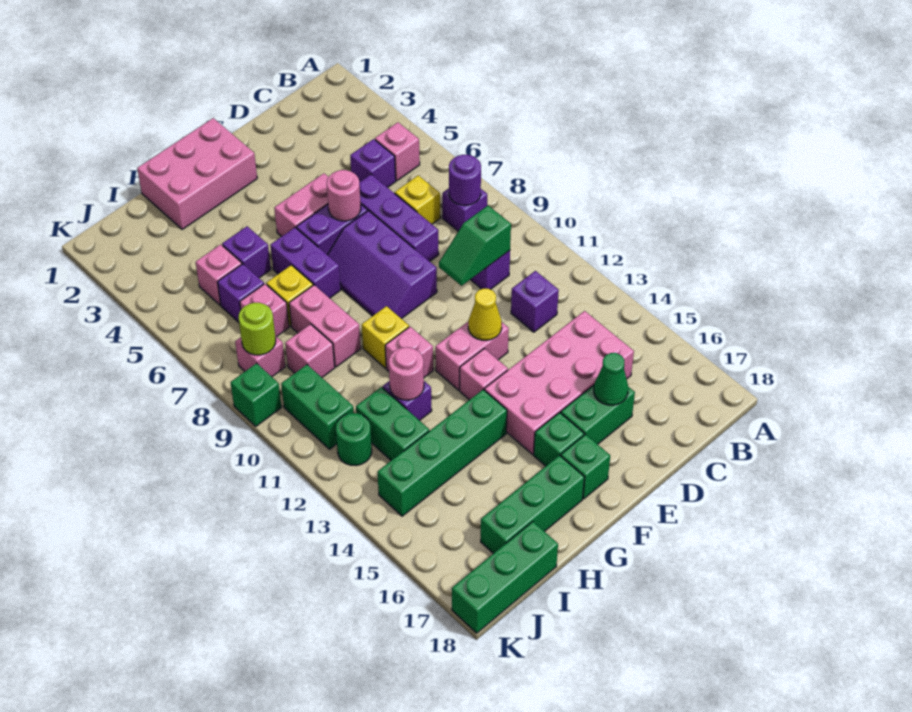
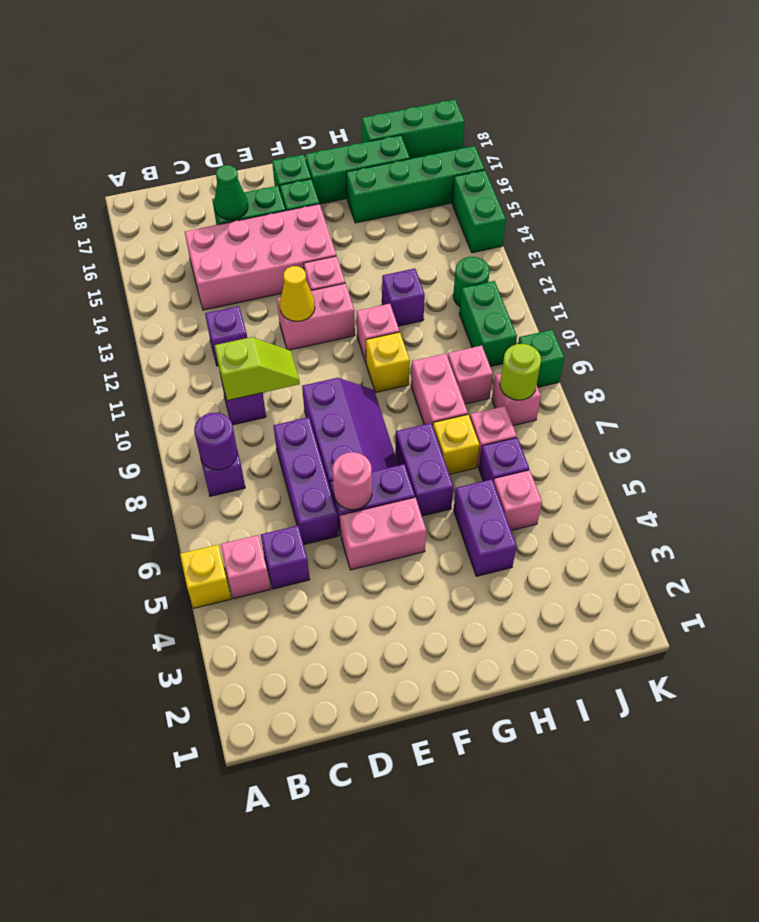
yellow 1x1 brick [395,175,440,224] -> yellow 1x1 brick moved to [180,545,231,608]
green 1x2 slope [439,206,511,286] -> lime 1x2 slope [215,337,300,401]
pink 2x3 brick [137,118,257,230] -> none
green 1x4 brick [377,390,507,516] -> green 1x4 brick moved to [346,146,485,223]
purple 1x1 brick [222,226,271,278] -> purple 1x2 brick [454,479,517,576]
pink 1x1 round brick [389,347,424,400] -> none
green 1x2 brick [356,387,429,461] -> green 1x2 brick moved to [452,170,506,253]

